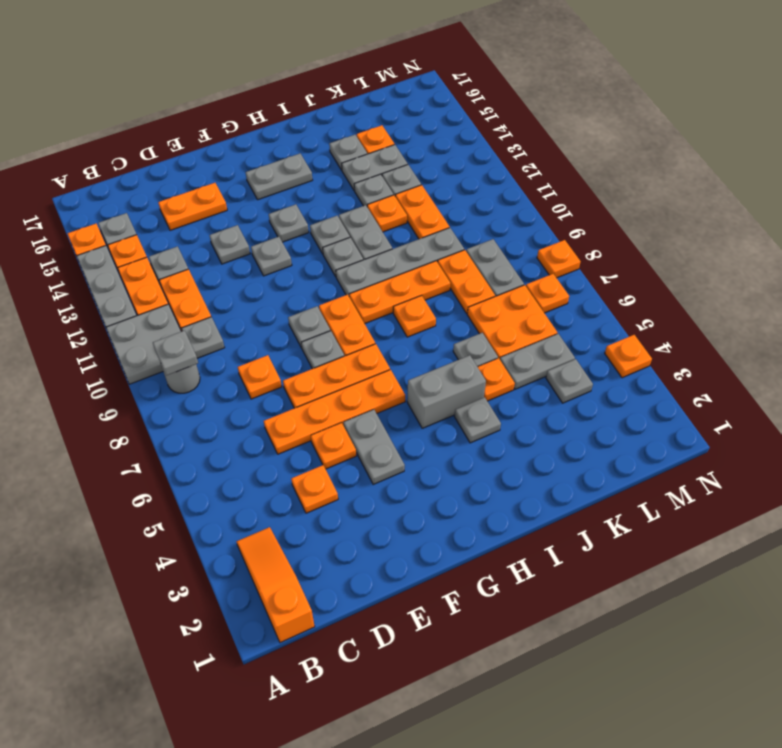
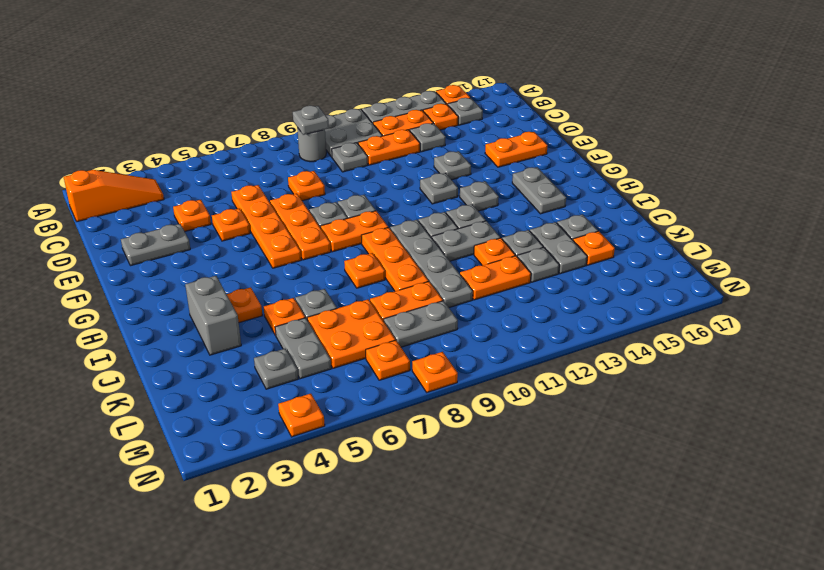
orange 1x2 plate [158,183,227,230] -> orange 1x2 plate turned to [485,132,548,167]
grey 1x2 plate [343,410,405,484] -> grey 1x2 plate moved to [121,224,190,266]
grey 1x2 brick [407,355,486,428] -> grey 1x2 brick moved to [185,276,241,355]
grey 1x1 plate [454,397,501,443] -> orange 1x1 plate [227,287,262,323]

